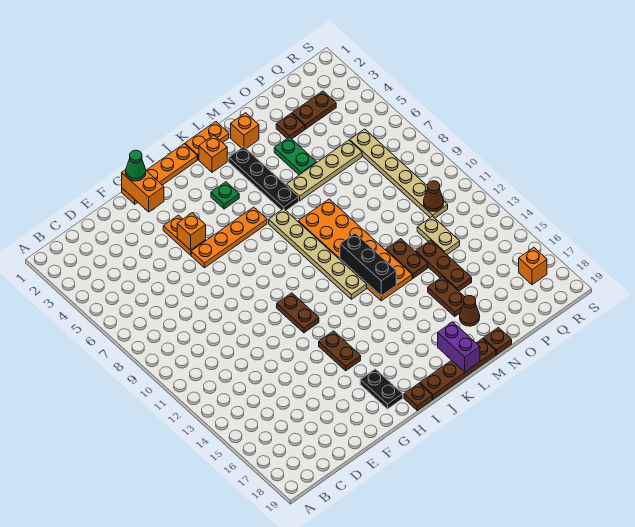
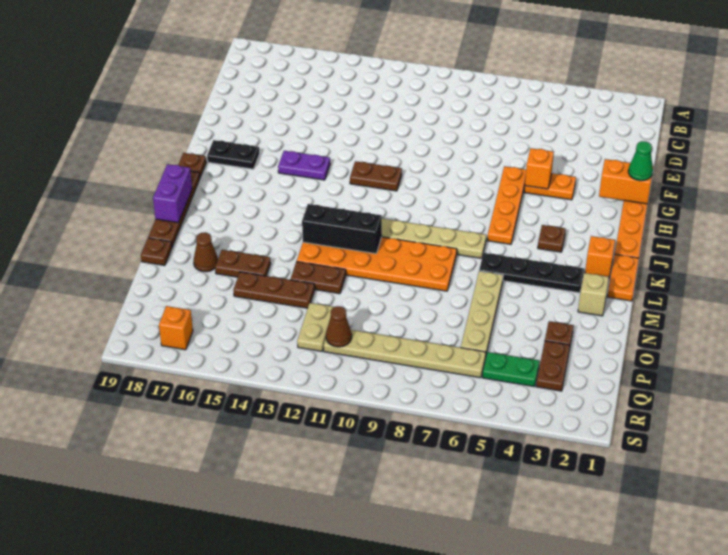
brown 1x2 plate [319,331,361,371] -> purple 1x2 plate [278,151,330,180]
green 1x1 plate [211,182,239,209] -> brown 1x1 plate [538,225,566,252]
purple 1x2 brick [438,322,480,372] -> purple 1x2 brick turned to [153,164,192,223]
orange 1x1 brick [231,113,259,149] -> tan 1x1 brick [578,273,609,316]
green 1x2 plate [274,137,317,175] -> green 1x2 plate moved to [482,352,539,387]
tan 1x2 plate [417,216,460,255] -> tan 1x2 plate turned to [297,303,334,351]

